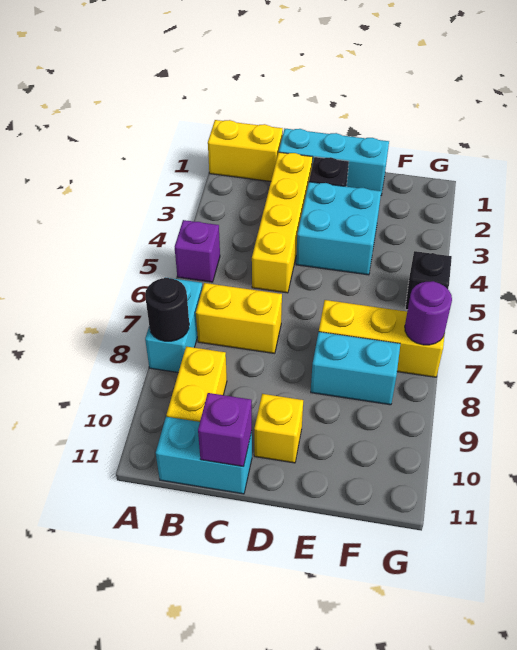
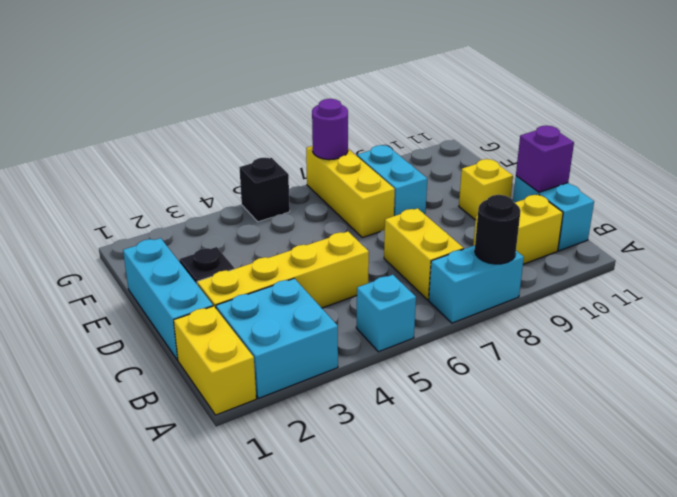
purple 1x1 brick [175,220,220,282] -> cyan 1x1 brick [356,275,416,352]
cyan 2x2 brick [296,182,381,275] -> cyan 2x2 brick moved to [216,278,338,398]

